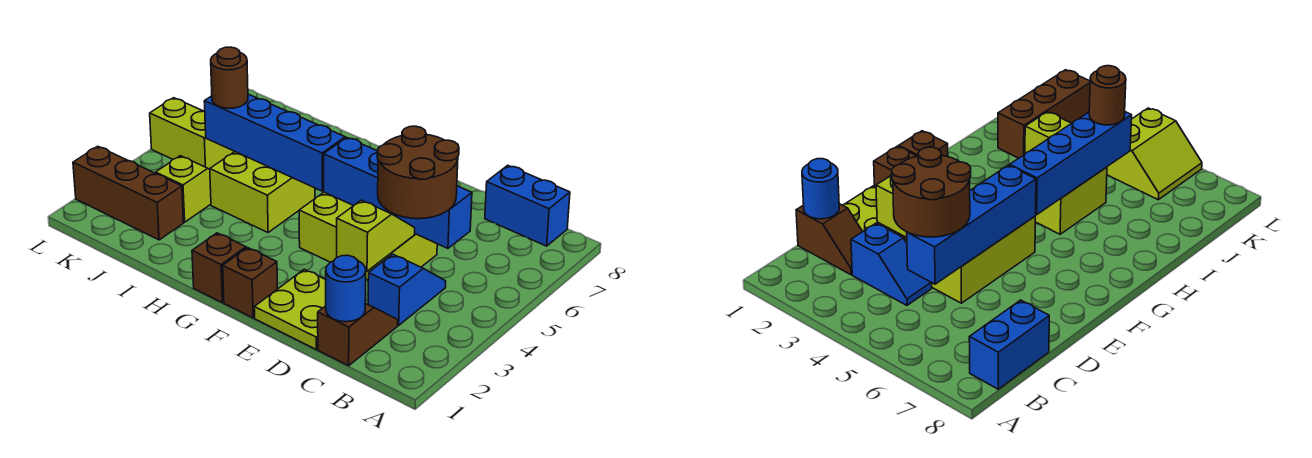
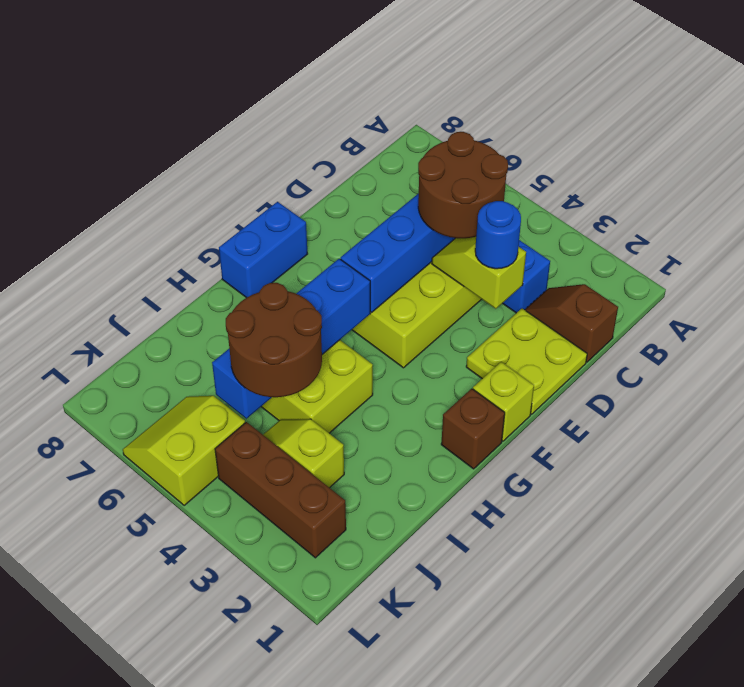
blue 1x2 brick [485,165,570,246] -> blue 1x2 brick moved to [219,202,308,298]
blue 1x1 round brick [326,255,366,322] -> blue 1x1 round brick moved to [475,201,521,269]
brown 1x1 brick [223,248,277,318] -> lime 1x1 brick [473,362,534,441]
brown 1x3 brick [73,146,183,240] -> brown 1x3 brick turned to [215,422,346,558]
brown 1x1 round brick [211,47,248,108] -> brown 2x2 round brick [226,283,322,397]

